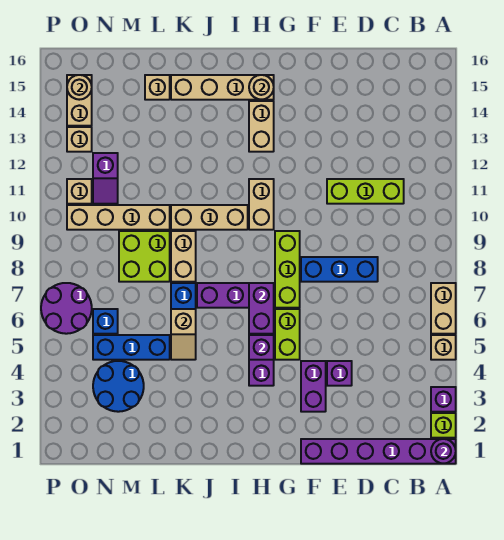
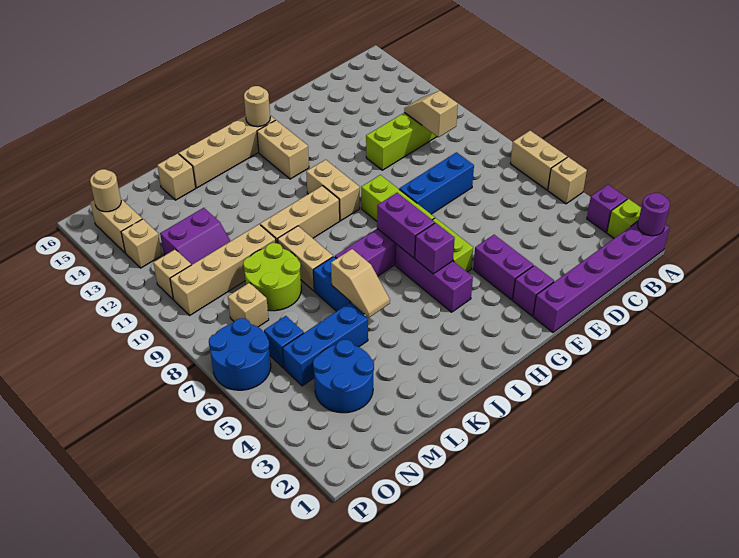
none -> tan 1x2 slope [404,91,458,137]
purple 1x1 brick [327,361,352,386] -> purple 1x1 brick moved to [513,265,554,316]
lime 2x2 brick [119,231,170,282] -> lime 2x2 round brick [243,243,301,311]
none -> tan 1x1 brick [228,283,269,327]
purple 1x2 slope [93,153,118,204] -> purple 2x2 slope [160,208,230,265]
purple 2x2 round brick [41,283,92,334] -> blue 2x2 round brick [209,318,271,390]

